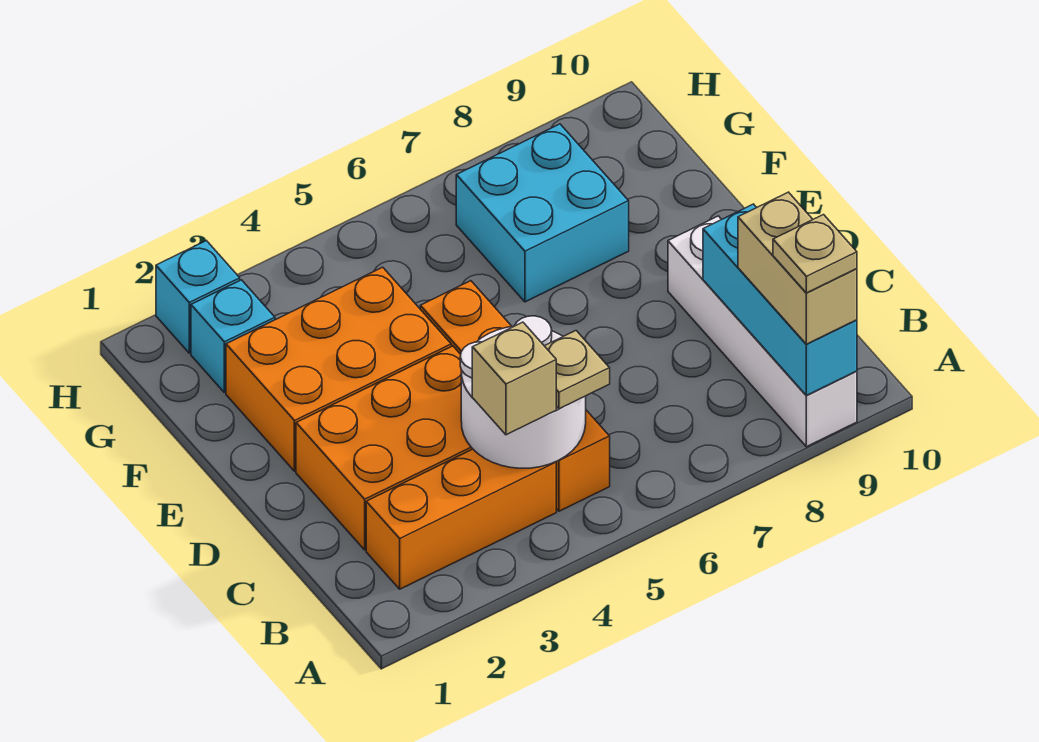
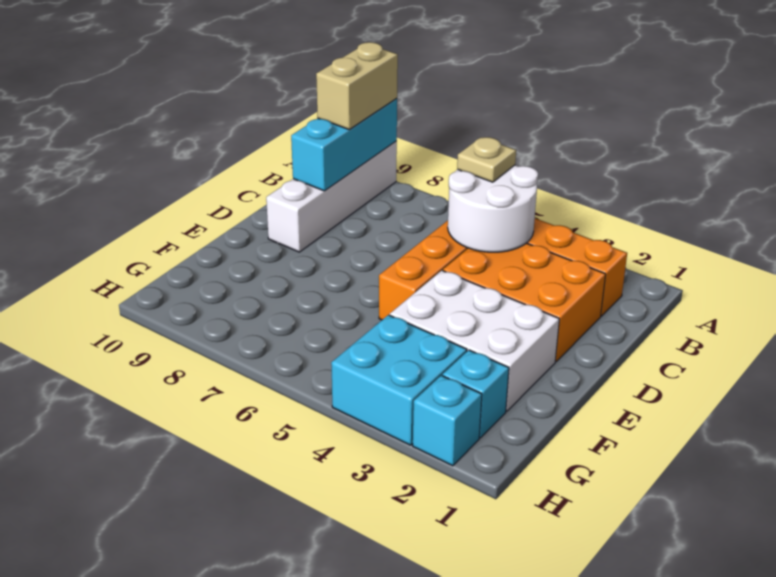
tan 1x1 plate [773,215,857,293] -> none
tan 1x1 brick [472,322,556,435] -> none
orange 2x3 brick [226,267,451,471] -> white 2x3 brick [390,271,559,411]
cyan 2x2 brick [456,124,629,302] -> cyan 2x2 brick moved to [331,315,467,445]

